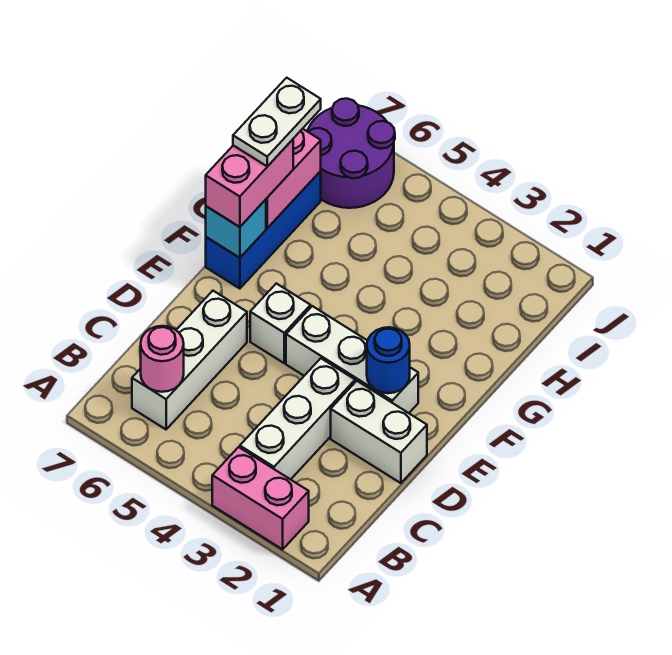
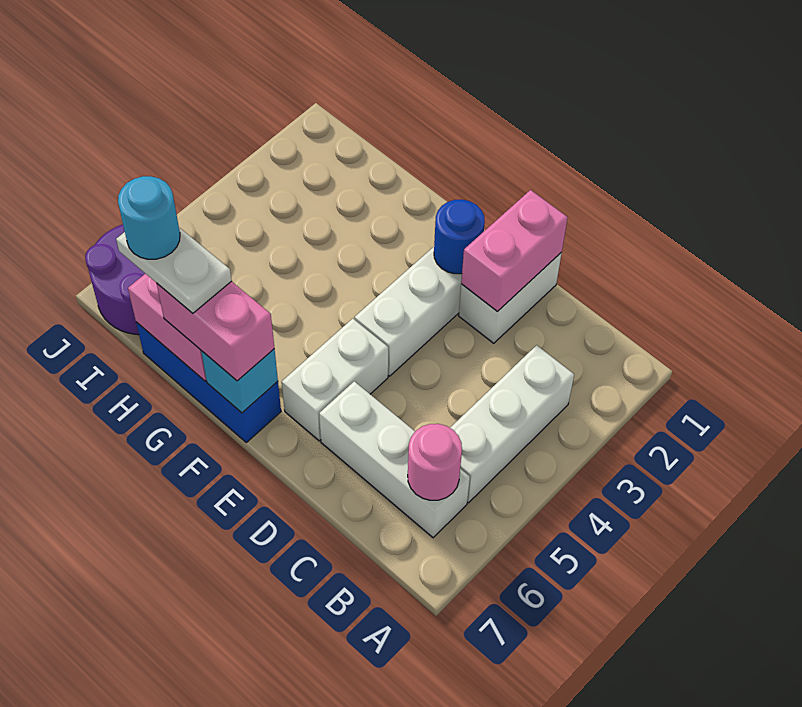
pink 1x2 brick [212,447,309,549] -> pink 1x2 brick moved to [461,190,568,311]
white 1x3 brick [240,358,355,479] -> white 1x3 brick turned to [450,345,574,503]
white 1x1 brick [250,283,311,363] -> white 1x2 brick [282,319,388,441]
none -> cyan 1x1 round brick [118,176,180,259]

